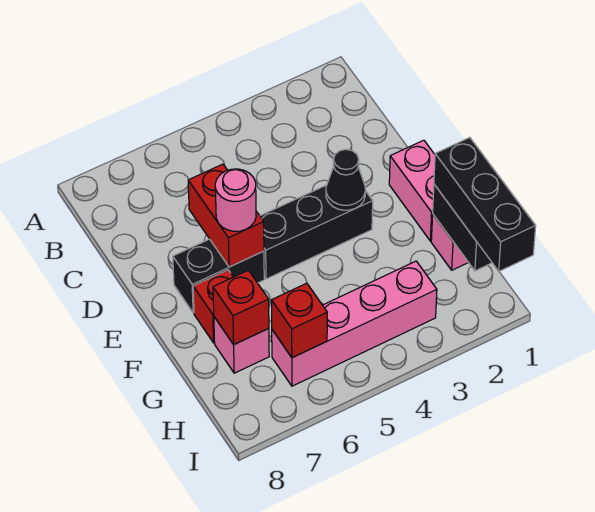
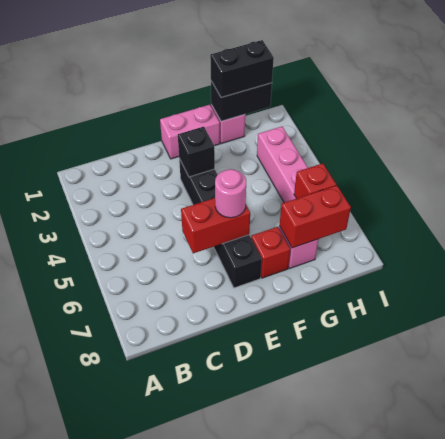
black 1x1 cone [326,149,365,210] -> black 1x1 brick [178,127,215,177]
black 1x3 brick [434,138,536,271] -> black 1x2 brick [210,40,274,97]
red 1x1 brick [213,270,269,344] -> red 1x2 brick [279,185,351,248]

